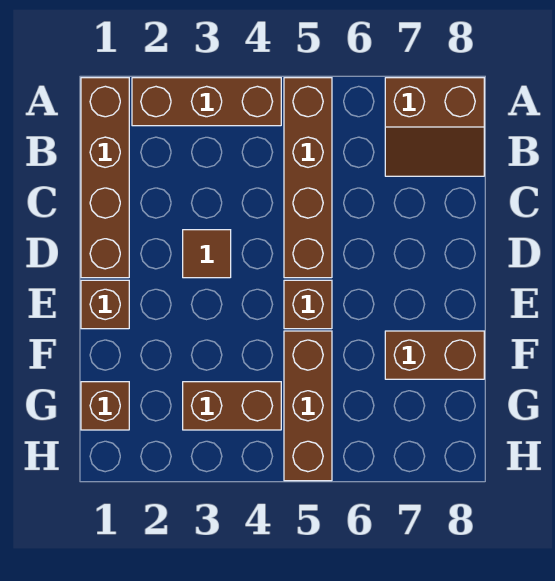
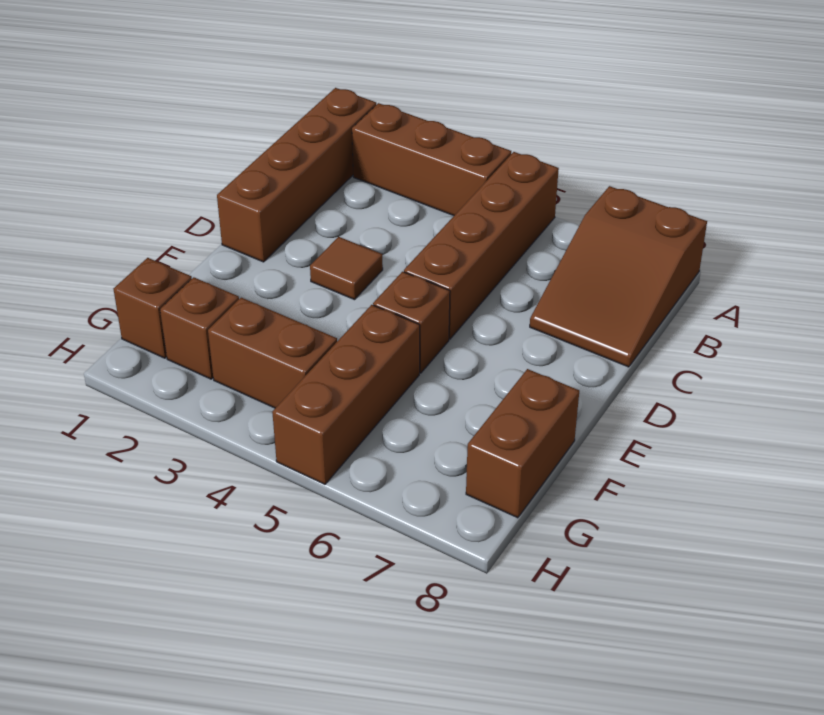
brown 2x2 slope [385,78,484,176] -> brown 2x3 slope [530,186,707,367]
brown 1x1 brick [81,280,129,329] -> brown 1x1 brick moved to [160,277,239,379]
brown 1x2 brick [385,331,484,379] -> brown 1x2 brick turned to [466,369,579,518]

